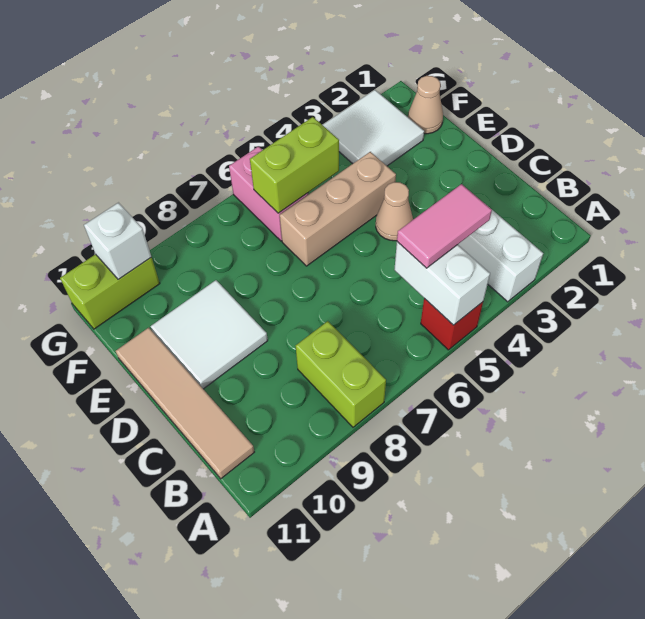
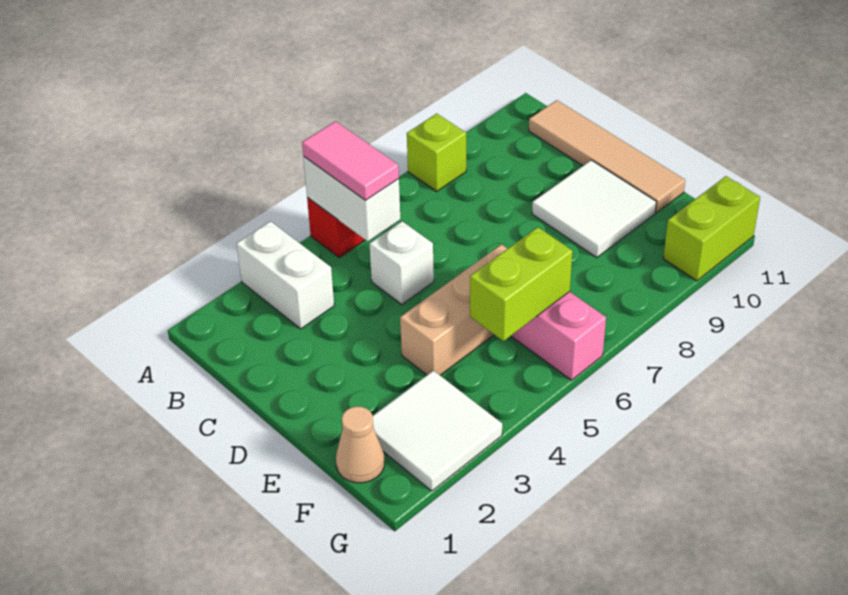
lime 1x2 brick [296,321,386,427] -> lime 1x1 brick [407,114,466,191]
pink 1x2 tile [397,184,492,268] -> pink 1x2 tile turned to [302,121,399,200]
tan 1x1 cone [376,182,413,241] -> none
white 1x1 brick [84,203,151,279] -> white 1x1 brick moved to [370,221,434,305]

